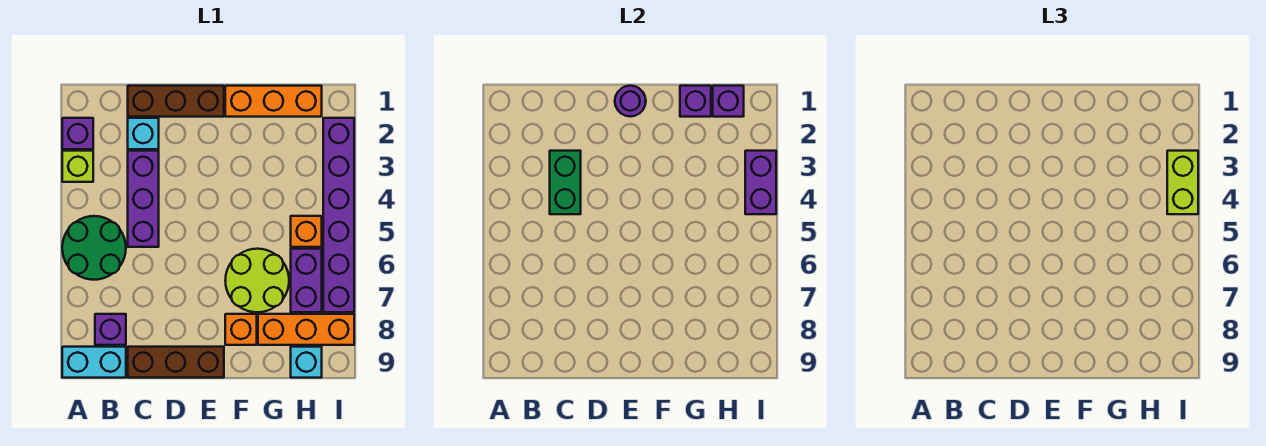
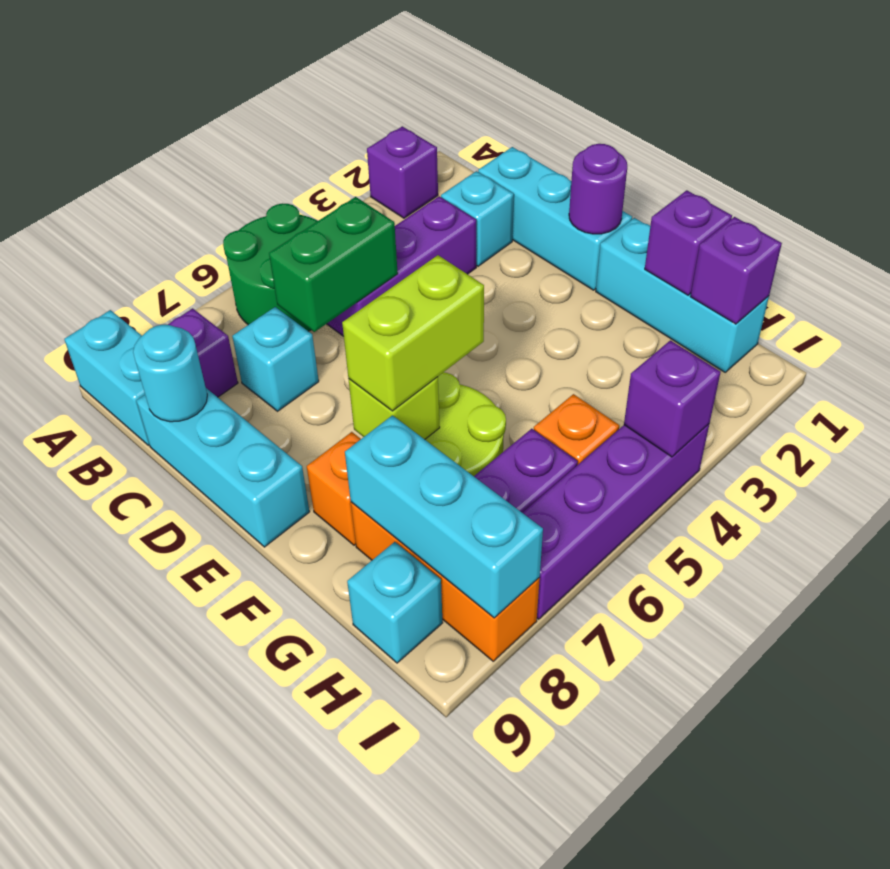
lime 1x1 brick [62,151,93,182] -> lime 1x1 brick moved to [349,377,440,439]
brown 1x3 brick [128,86,224,117] -> cyan 1x3 brick [478,147,632,290]
green 1x2 brick [550,151,581,214] -> green 1x2 brick moved to [269,197,398,332]
none -> cyan 1x1 brick [232,307,319,411]
brown 1x3 brick [128,347,224,378] -> cyan 1x3 brick [136,388,309,547]
none -> cyan 1x1 round brick [133,325,207,422]
orange 1x3 brick [225,86,322,117] -> cyan 1x3 brick [596,218,769,372]
none -> cyan 1x3 brick [345,415,543,618]
purple 1x6 brick [323,118,354,312] -> purple 1x4 brick [523,424,709,619]
purple 1x2 brick [745,151,776,214] -> purple 1x1 brick [624,340,721,457]
lime 1x2 brick [1167,151,1198,214] -> lime 1x2 brick moved to [342,255,484,411]

